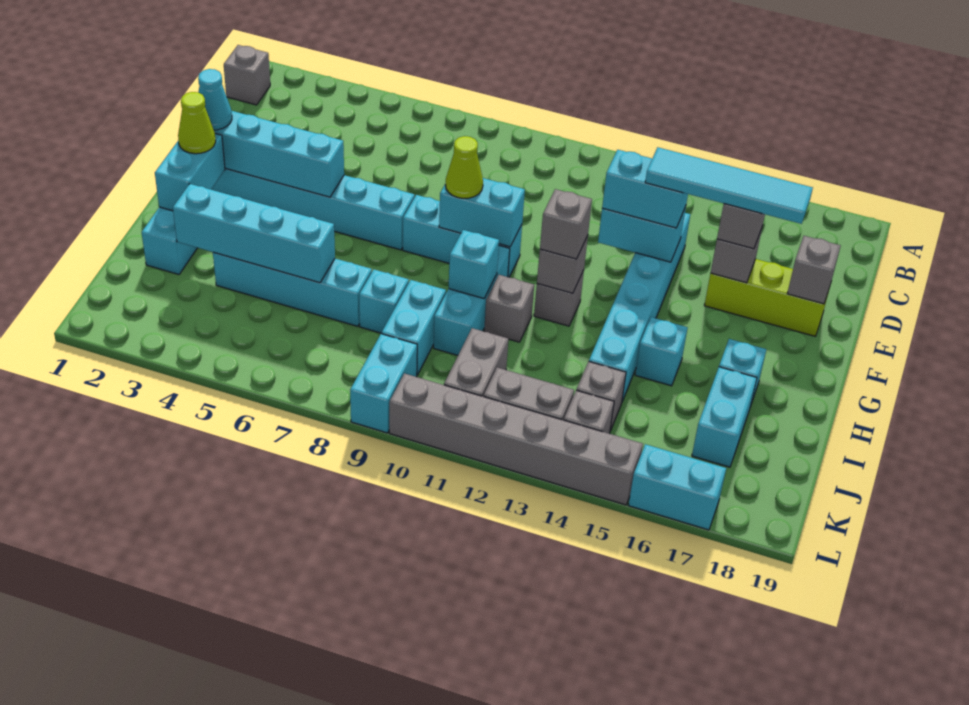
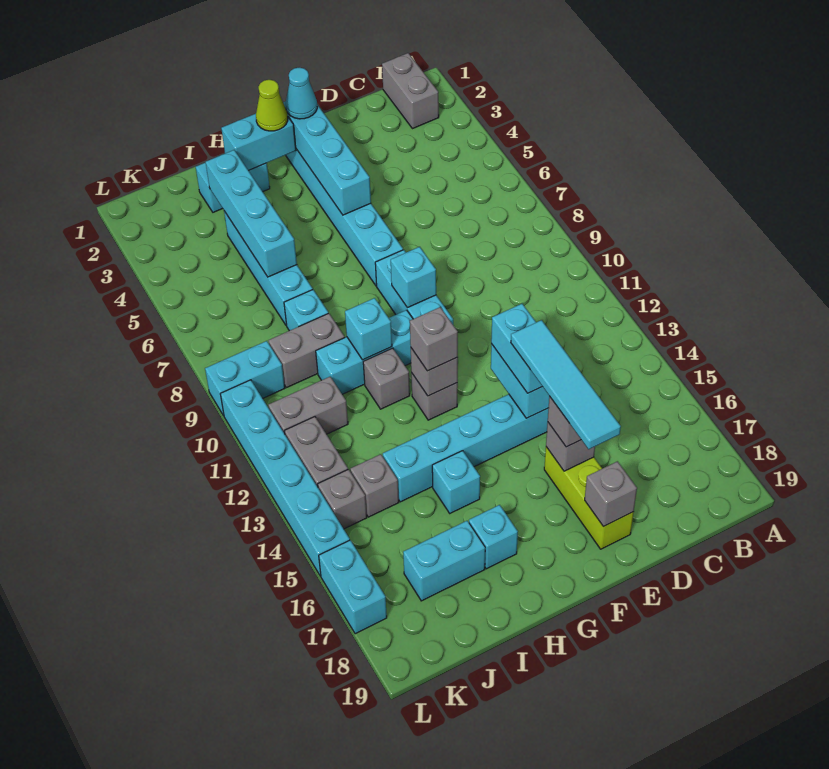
grey 1x1 brick [224,45,270,105] -> grey 1x2 brick [382,53,439,129]
cyan 1x2 brick [439,178,525,247] -> cyan 1x1 brick [391,247,436,308]
lime 1x1 cone [446,136,483,198] -> none
cyan 1x2 brick [382,280,446,375] -> grey 1x2 brick [268,313,345,388]
grey 1x6 brick [389,373,643,505] -> cyan 1x6 brick [220,380,350,576]

